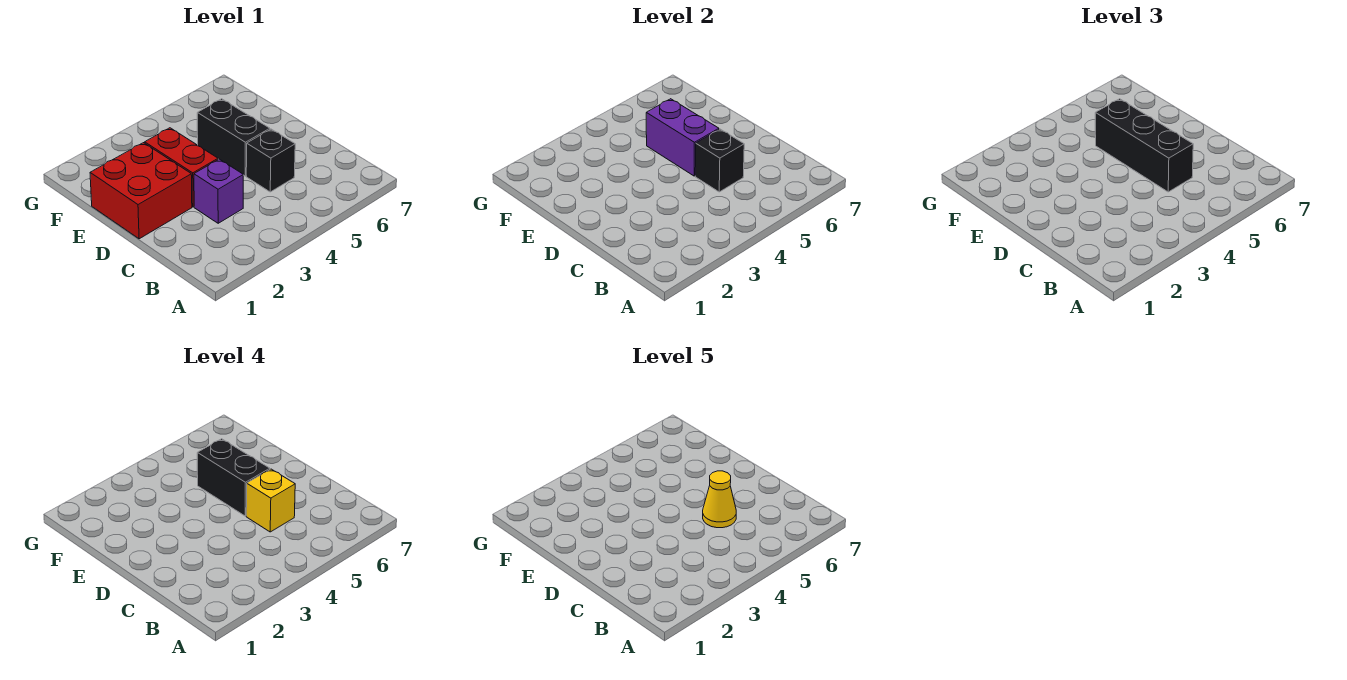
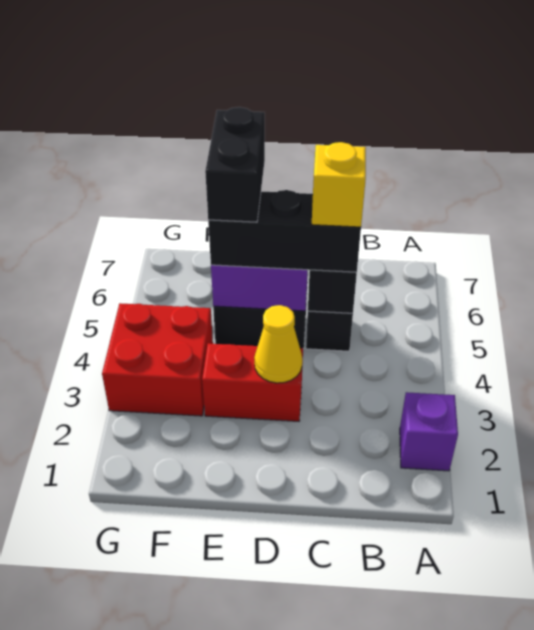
purple 1x1 brick [194,159,243,223] -> purple 1x1 brick moved to [400,392,458,471]
yellow 1x1 cone [703,471,736,528] -> yellow 1x1 cone moved to [254,305,302,383]
red 2x2 brick [90,143,192,239] -> red 2x2 brick moved to [102,303,213,416]
black 1x2 brick [197,439,270,516] -> black 1x2 brick turned to [205,107,265,222]

